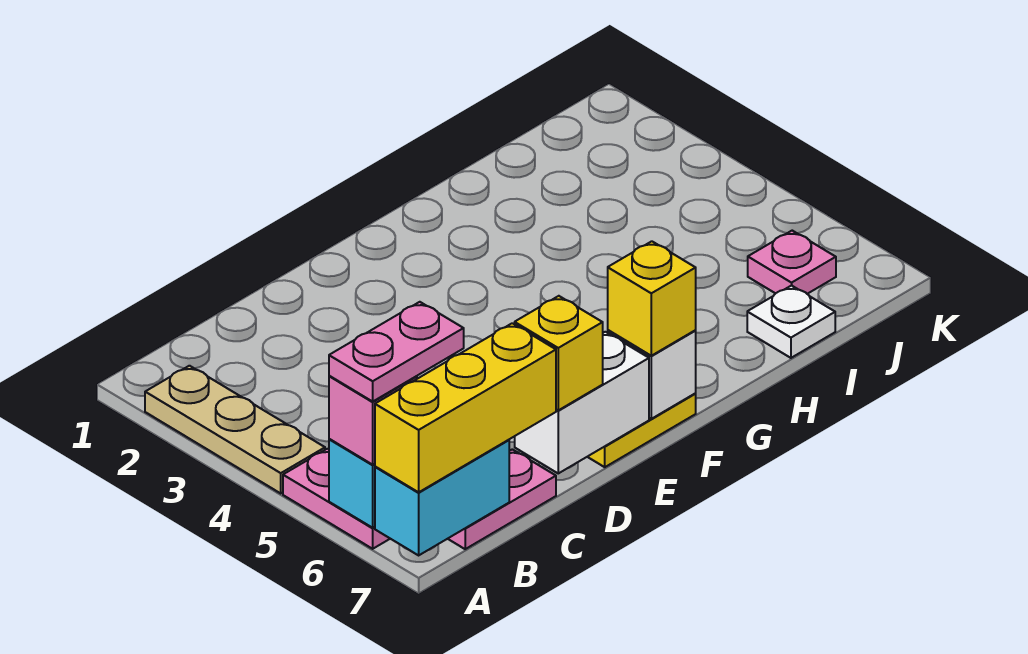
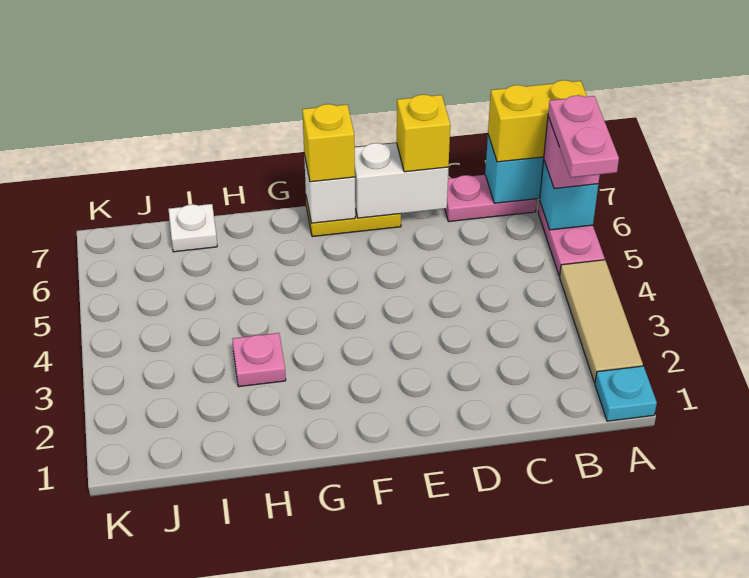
none -> cyan 1x1 plate [595,366,657,421]
tan 1x3 plate [145,366,325,493] -> tan 1x3 tile [560,260,643,383]
pink 1x2 plate [329,302,464,401] -> pink 1x2 plate turned to [548,95,619,178]
yellow 1x3 brick [375,323,556,492] -> yellow 1x2 brick [488,80,587,162]
pink 1x1 plate [748,231,836,294] -> pink 1x1 plate moved to [232,333,286,387]

